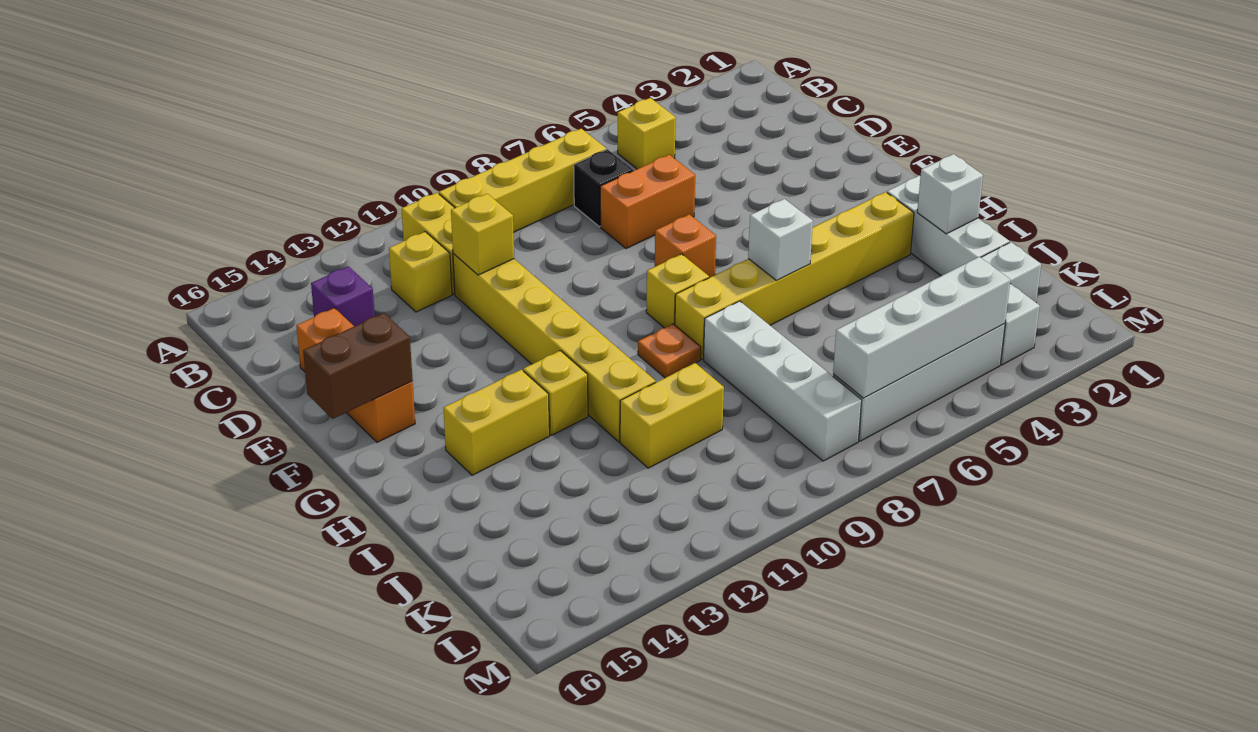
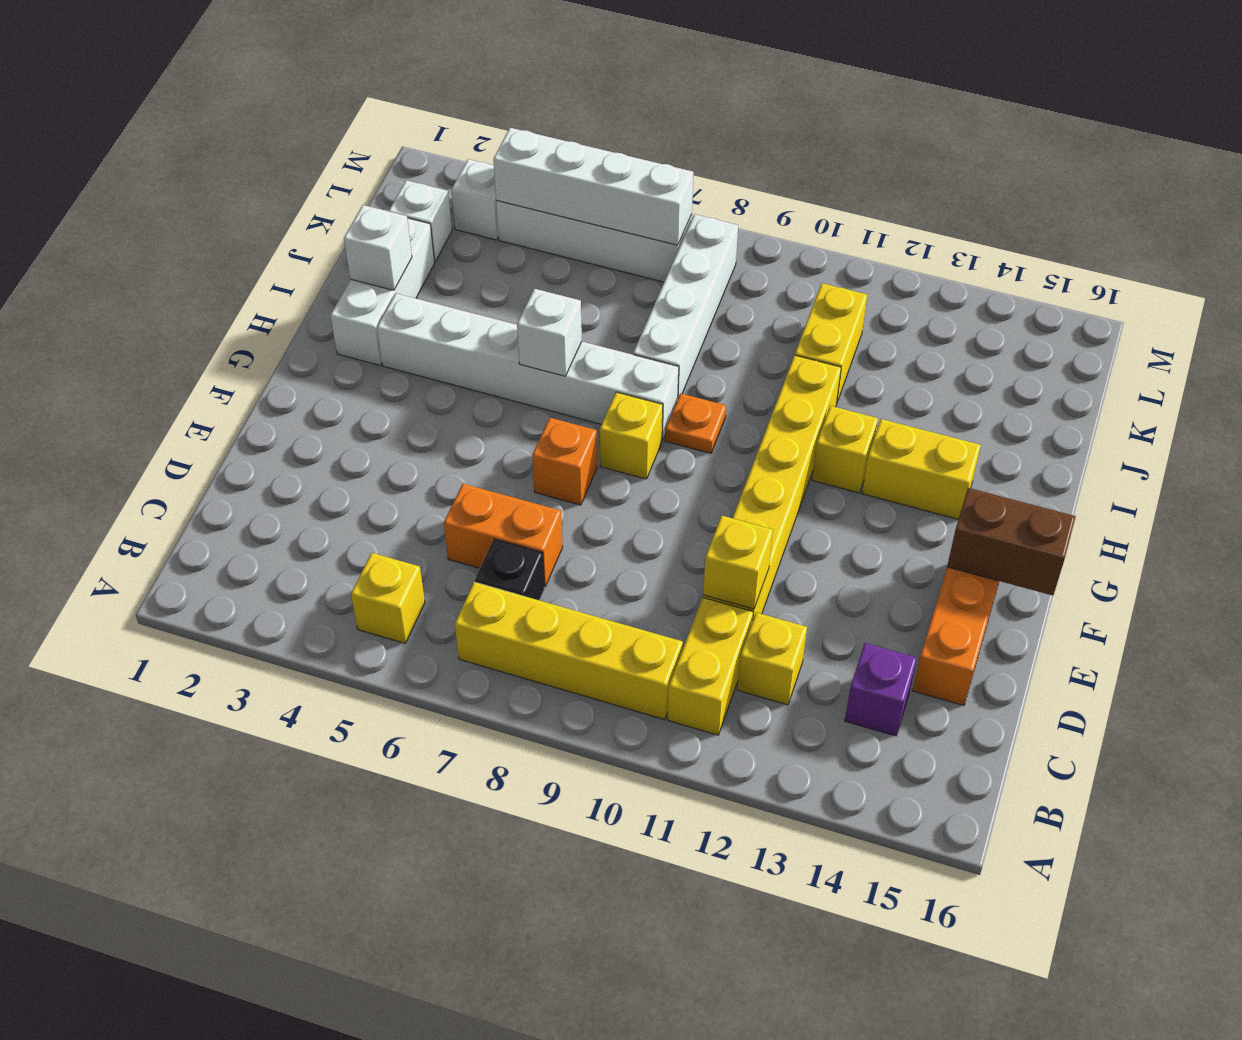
yellow 1x6 brick [675,192,914,359] -> white 1x6 brick [377,293,679,441]
yellow 1x2 brick [620,363,724,468] -> yellow 1x2 brick turned to [795,283,867,402]

